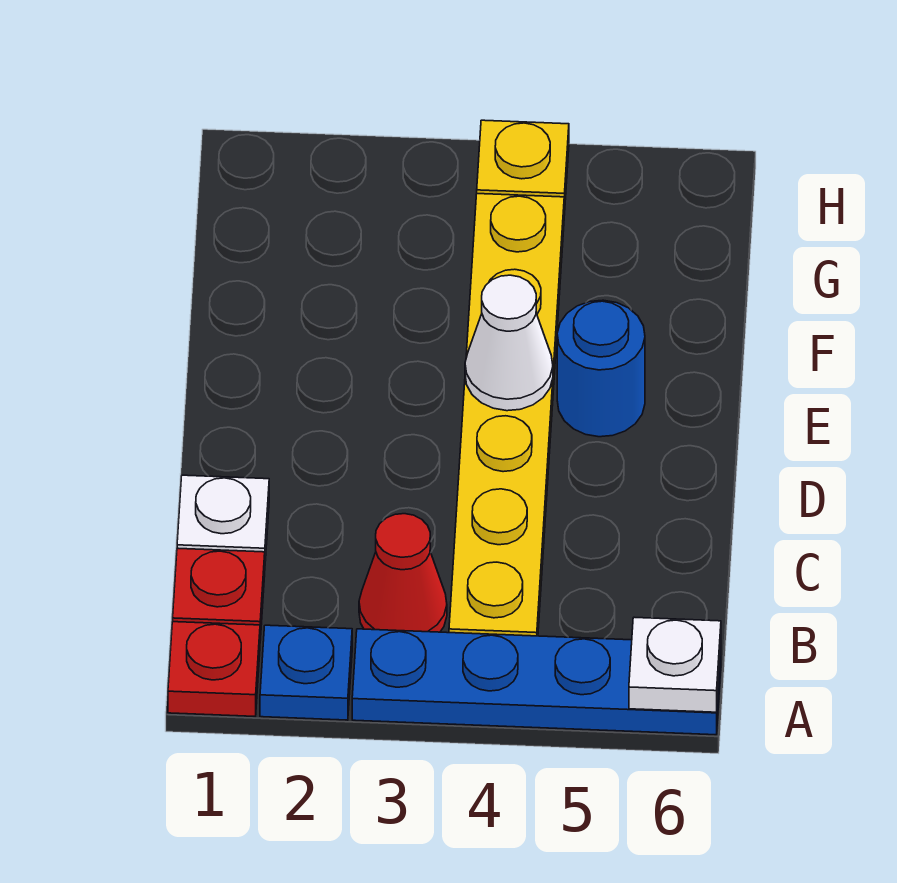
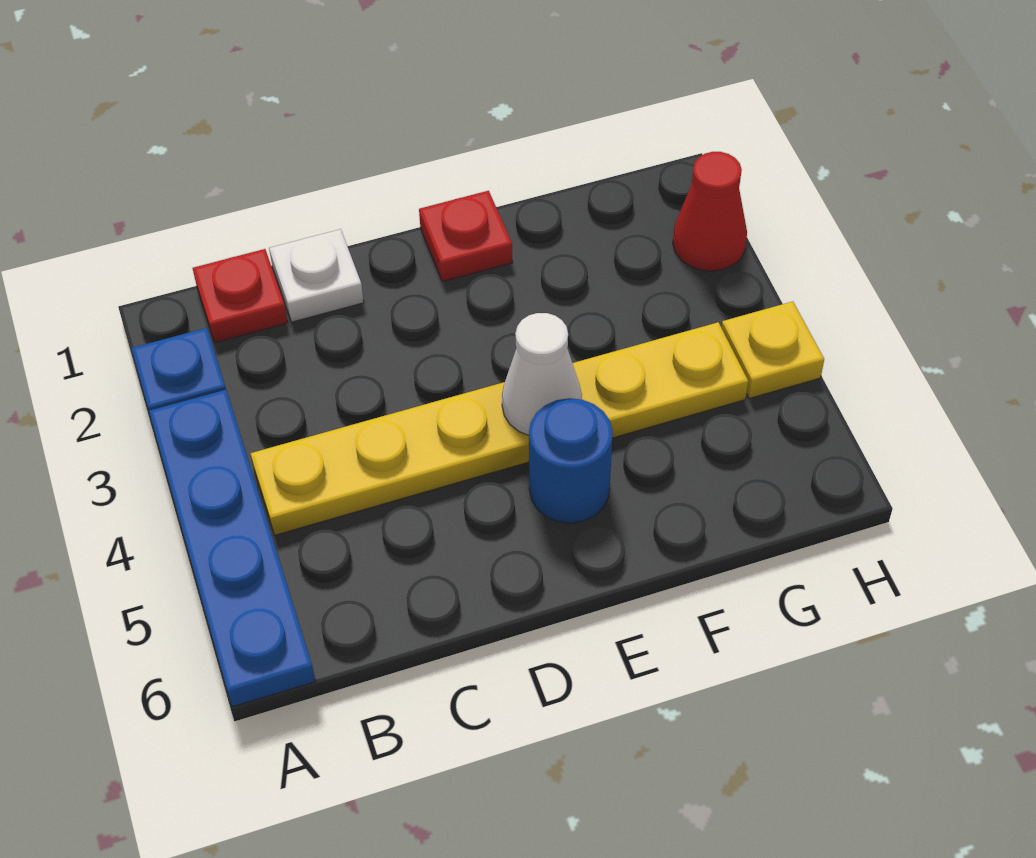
red 1x1 plate [168,622,260,716] -> red 1x1 plate moved to [419,191,513,282]
white 1x1 plate [629,617,721,712] -> none
red 1x1 cone [359,514,447,632] -> red 1x1 cone moved to [673,152,747,271]

